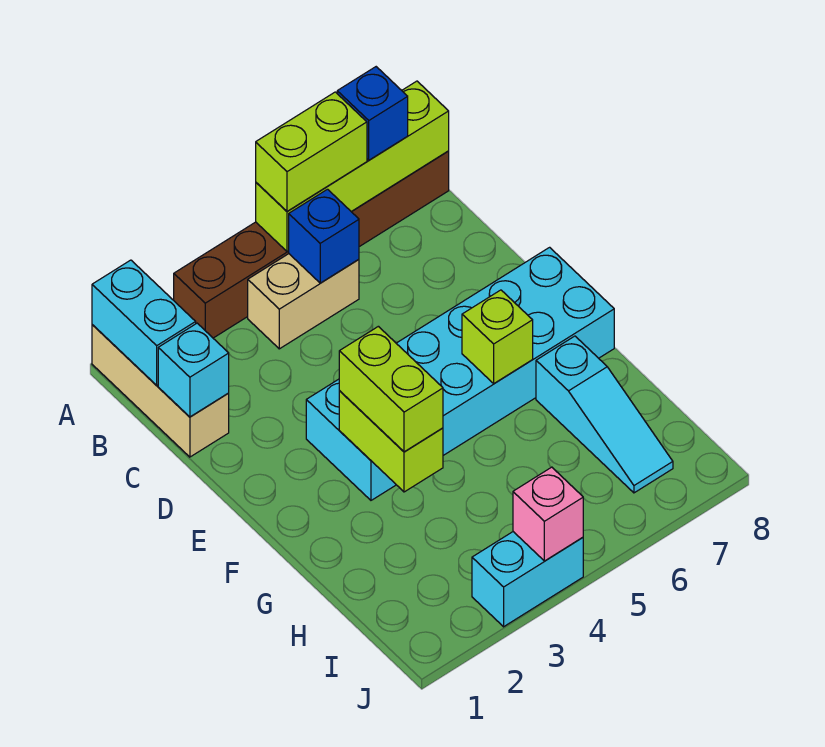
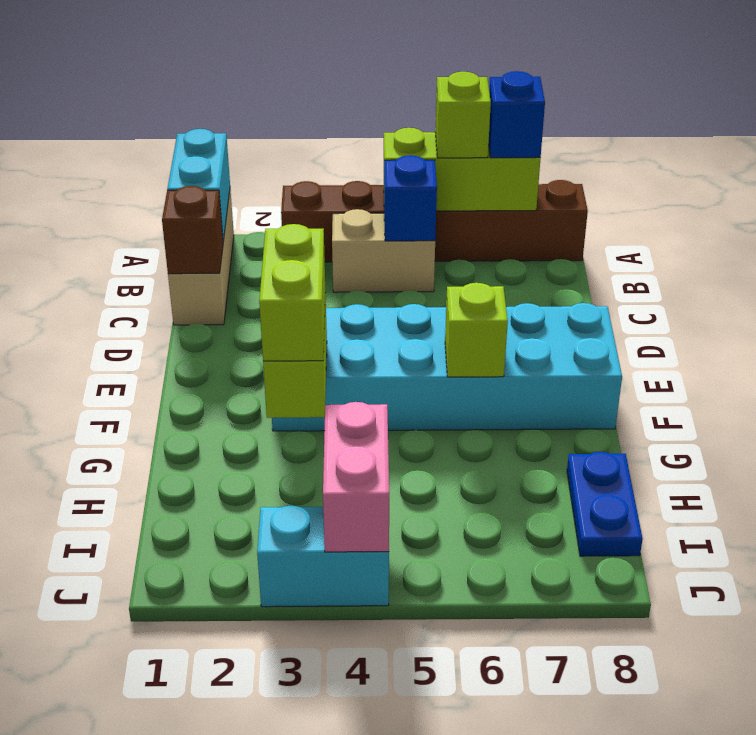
lime 1x4 brick [256,81,449,252] -> lime 1x3 brick [384,128,541,211]
lime 1x2 brick [256,92,367,211] -> lime 1x1 brick [435,72,491,158]
cyan 1x1 brick [158,323,229,417] -> brown 1x1 brick [162,186,223,274]
cyan 1x3 slope [536,336,673,493] -> none
none -> blue 1x2 plate [567,452,643,556]
pink 1x1 brick [513,467,583,561] -> pink 1x2 brick [323,402,389,552]

